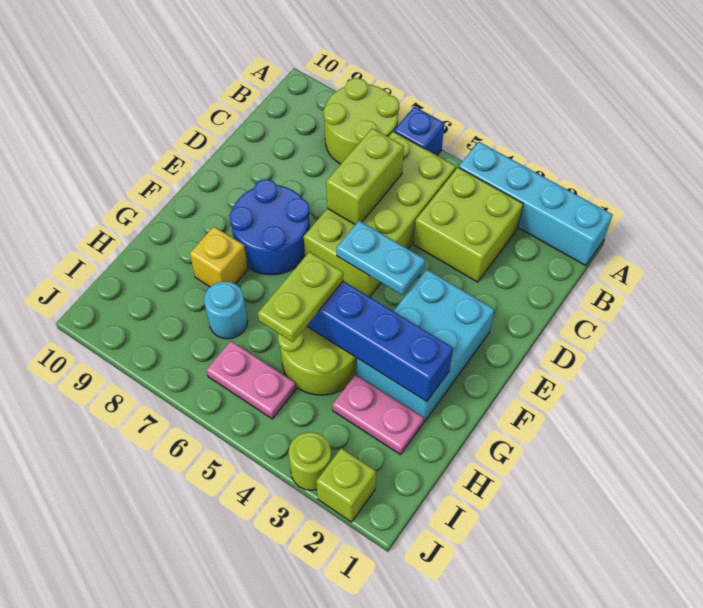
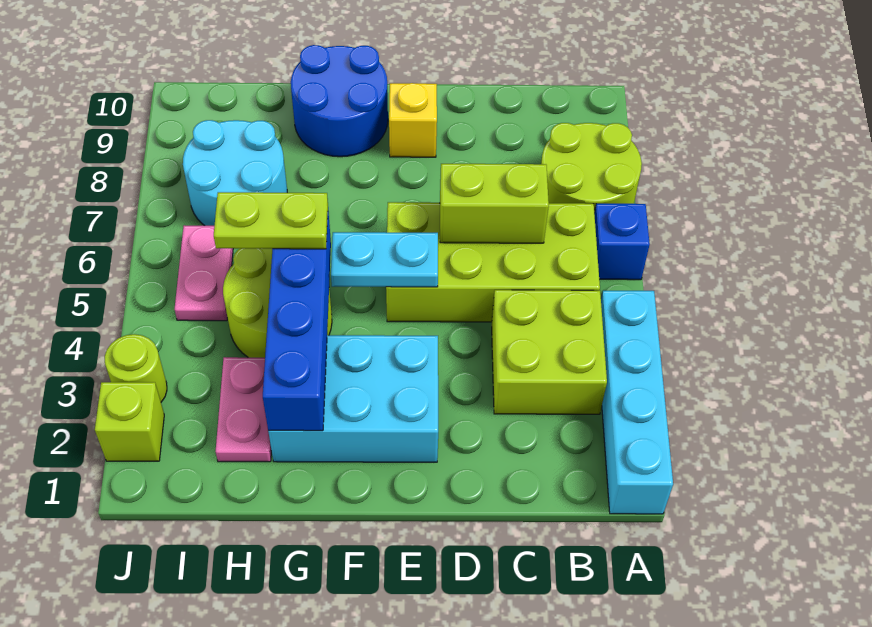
cyan 1x2 plate [336,221,425,295] -> cyan 1x2 plate turned to [331,232,438,287]
blue 2x2 round brick [229,179,310,275] -> blue 2x2 round brick moved to [291,45,388,157]
yellow 1x1 brick [190,227,248,287] -> yellow 1x1 brick moved to [389,83,437,157]
cyan 1x1 round brick [204,281,248,339] -> cyan 2x2 round brick [183,120,287,226]

